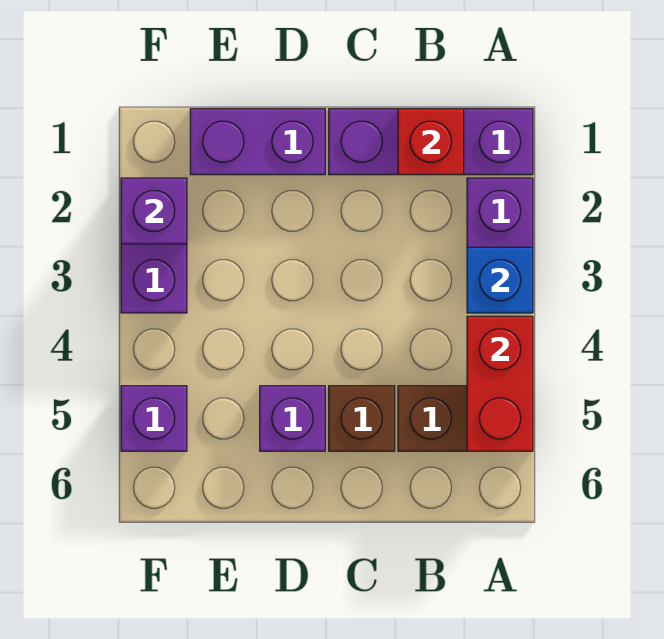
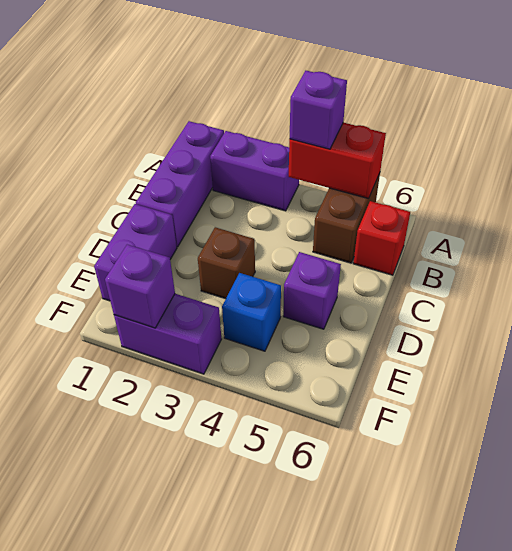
blue 1x1 brick [467,247,533,313] -> blue 1x1 brick moved to [222,273,281,351]
red 1x1 brick [398,109,464,175] -> red 1x1 brick moved to [353,201,410,275]
brown 1x1 brick [329,386,395,451] -> brown 1x1 brick moved to [198,227,255,299]
purple 1x1 brick [121,386,187,451] -> purple 1x1 brick moved to [290,71,347,149]

